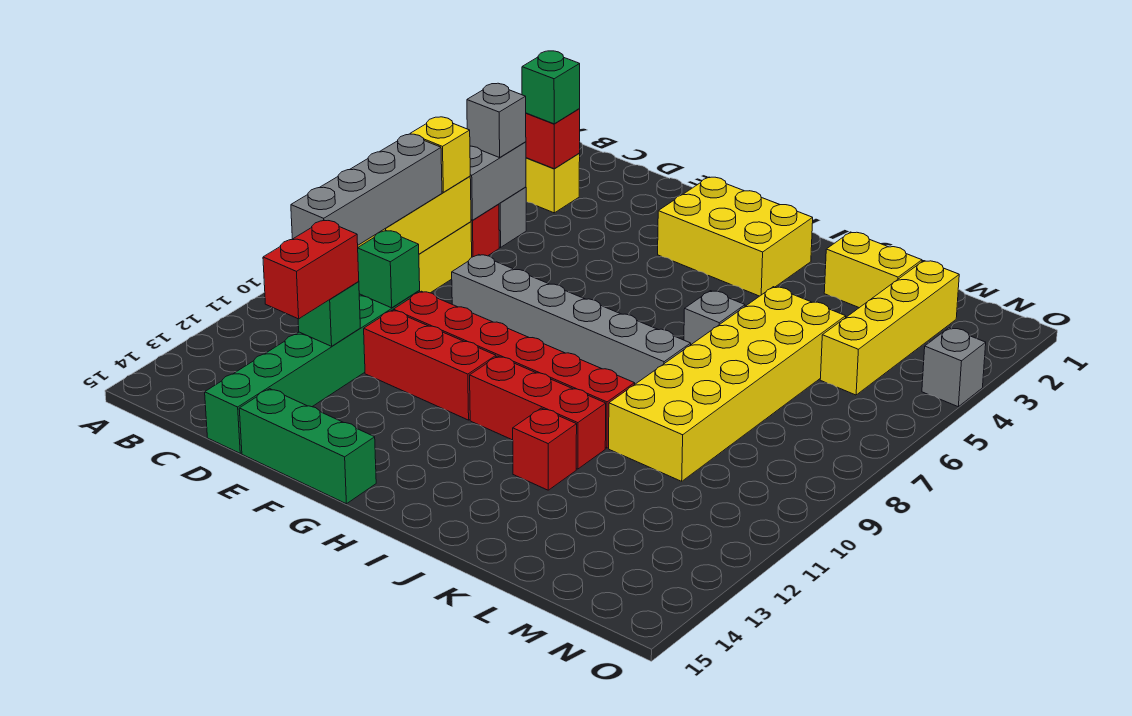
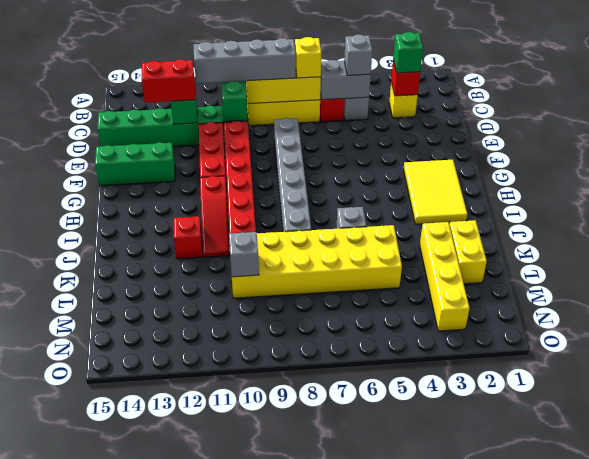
green 1x3 brick [239,389,376,504] -> green 1x3 brick turned to [95,142,175,186]
yellow 2x3 brick [658,177,813,296] -> yellow 2x3 tile [404,160,467,224]
red 1x3 brick [470,356,606,469] -> red 1x3 slope [200,176,230,257]
yellow 1x4 brick [820,261,959,395] -> yellow 1x4 brick turned to [420,222,470,331]
grey 1x1 brick [922,328,986,407] -> grey 1x1 brick moved to [229,232,259,277]

